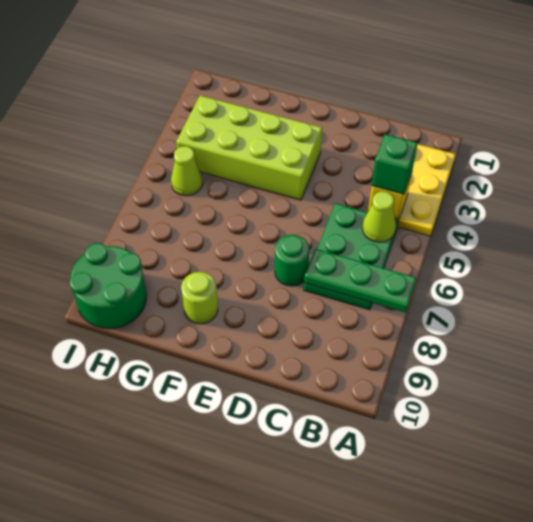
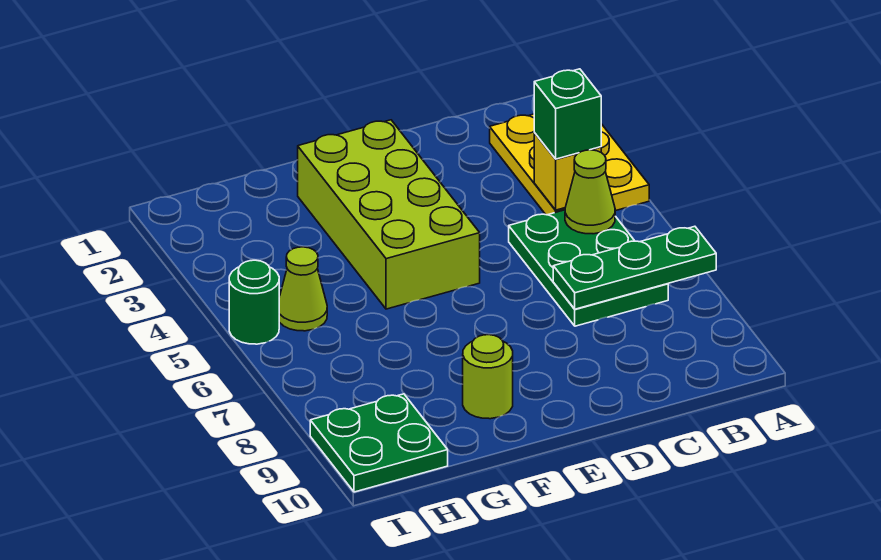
green 1x1 round brick [275,235,309,286] -> green 1x1 round brick moved to [229,260,279,344]
lime 2x4 brick [176,95,322,200] -> lime 2x4 brick turned to [298,120,480,309]
green 2x2 round brick [70,243,147,329] -> green 2x2 plate [310,394,448,492]

